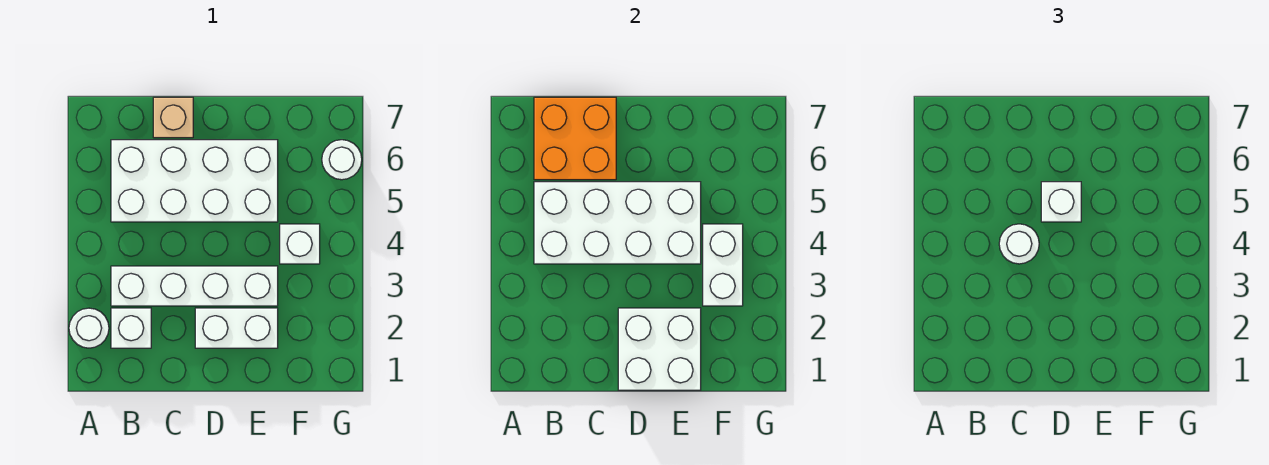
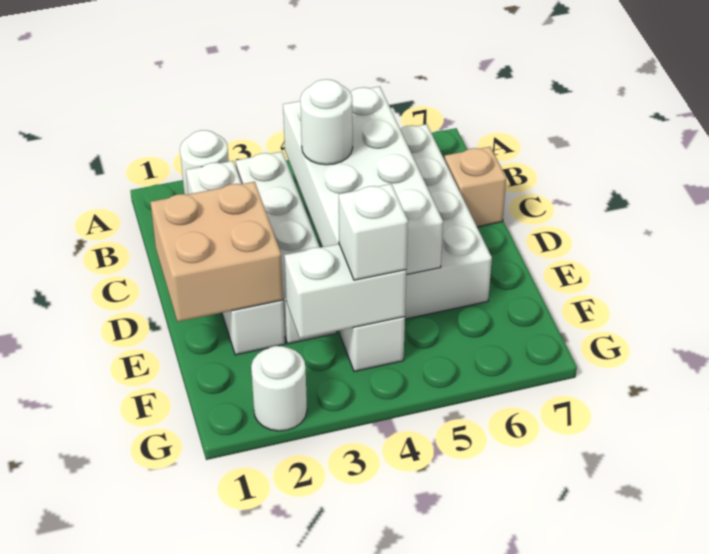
orange 2x2 brick [534,97,616,180] -> none
white 2x2 brick [618,308,701,390] -> tan 2x2 brick [150,182,283,322]
white 1x1 brick [1041,182,1081,222] -> white 1x1 brick moved to [339,184,408,280]
white 1x1 round brick [322,140,362,180] -> white 1x1 round brick moved to [251,346,307,431]

